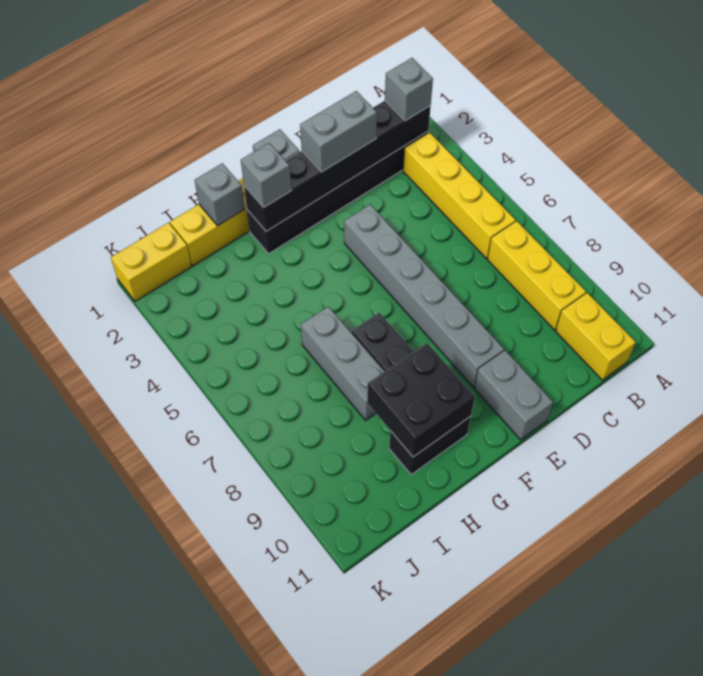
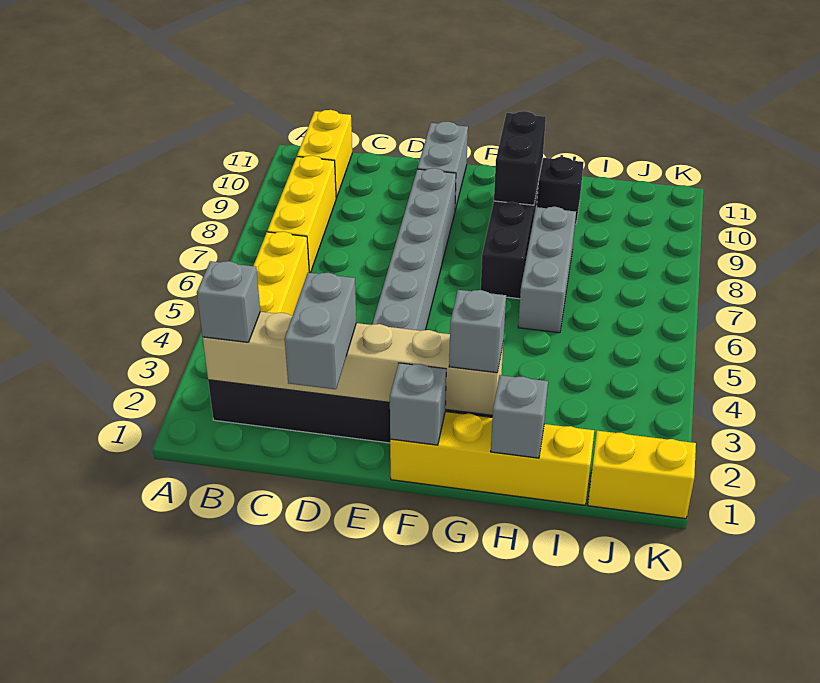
black 1x6 brick [244,101,431,231] -> tan 1x6 brick [203,312,503,415]
grey 1x2 brick [300,91,377,172] -> grey 1x2 brick turned to [285,272,356,389]
black 2x2 brick [367,343,475,457] -> black 1x2 brick [494,111,546,205]

